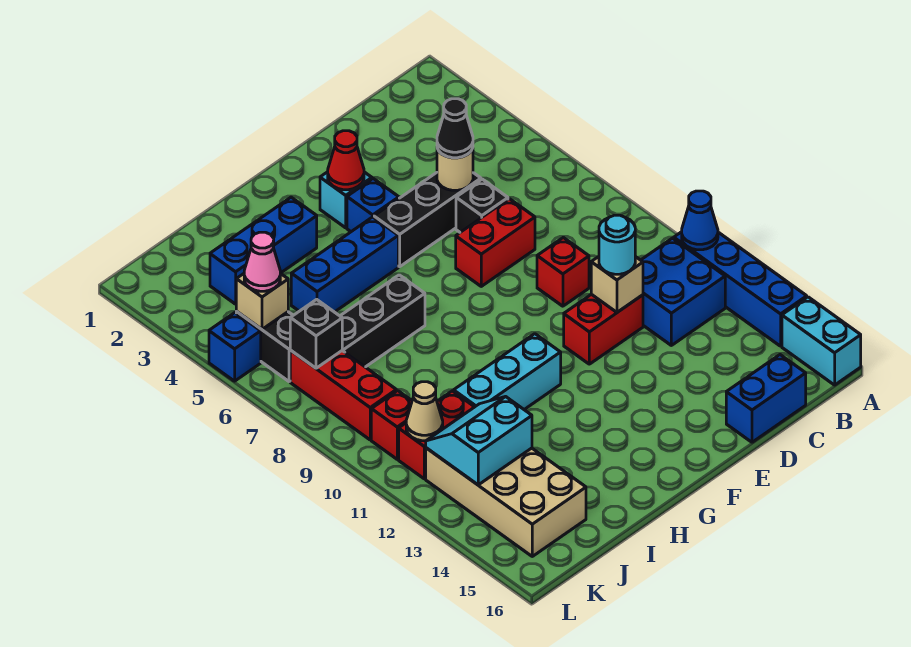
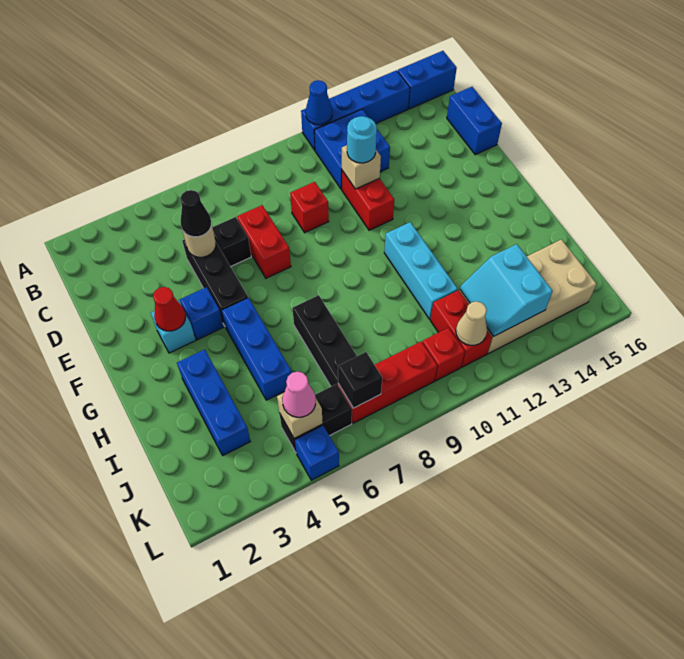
cyan 1x2 brick [782,297,861,385] -> blue 1x2 brick [398,51,457,109]

